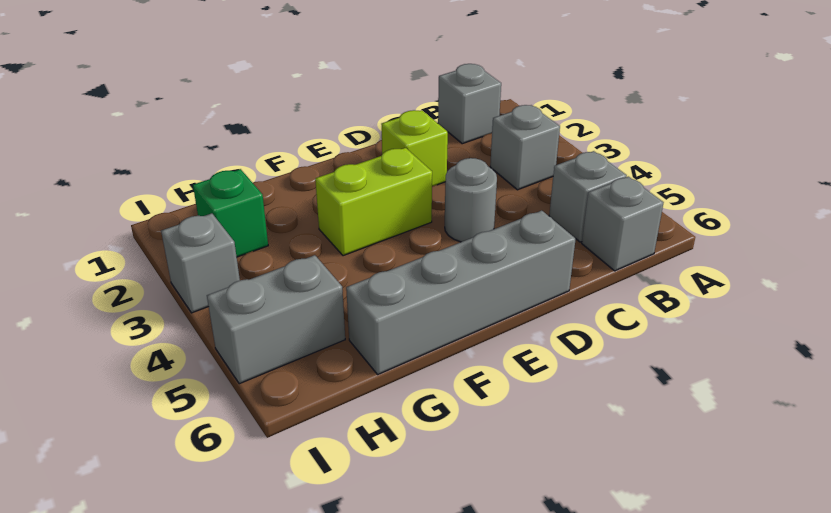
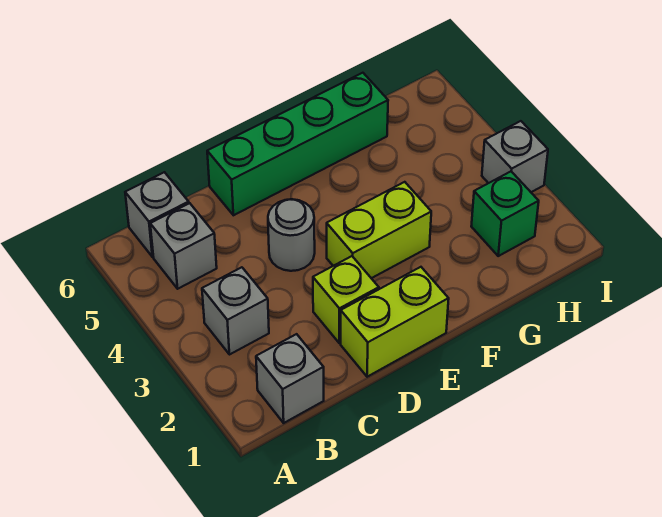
none -> lime 1x2 brick [341,267,449,377]
grey 1x4 brick [346,211,576,374] -> green 1x4 brick [207,73,388,215]
grey 1x2 brick [207,255,345,384] -> none

